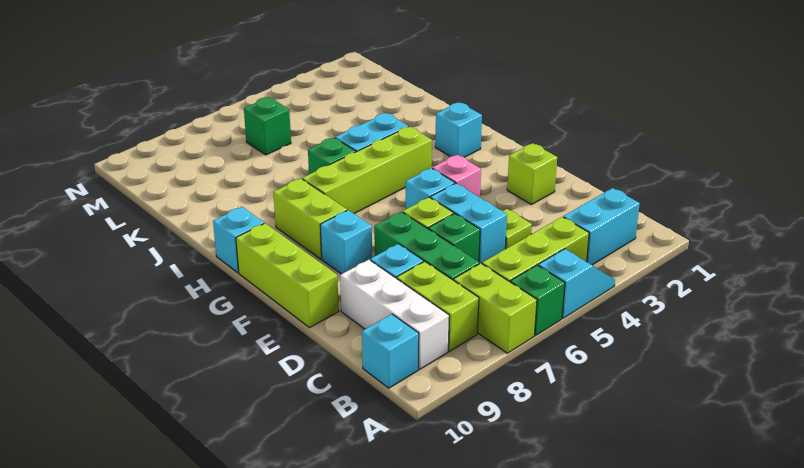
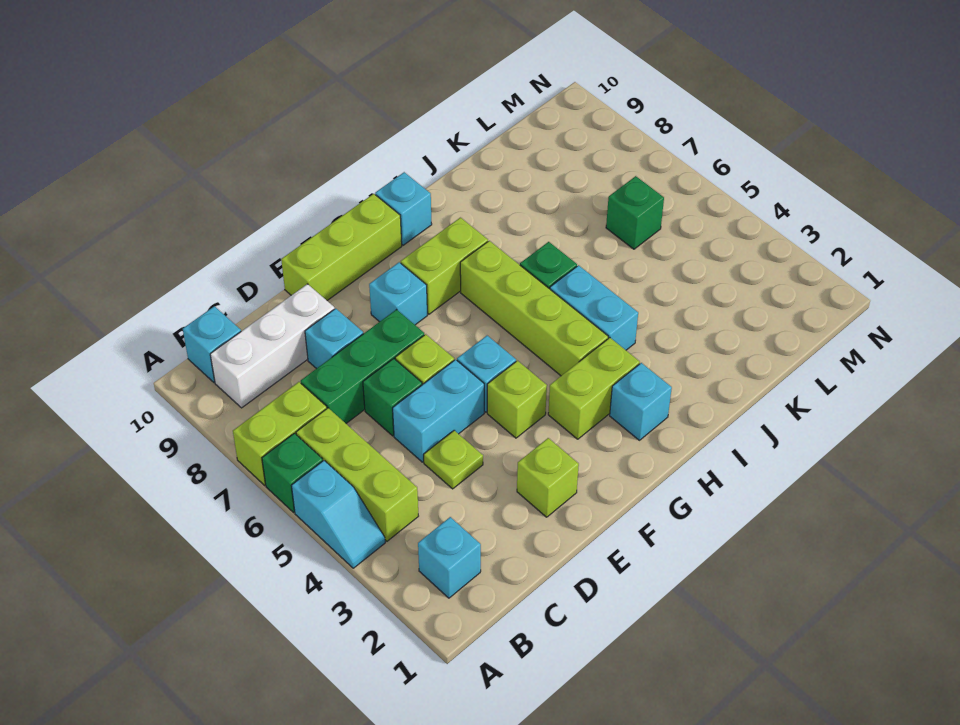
cyan 1x2 brick [563,188,640,265] -> cyan 1x1 brick [418,517,481,598]
lime 1x2 brick [397,261,479,351] -> lime 1x2 brick moved to [548,338,640,439]
pink 1x1 brick [432,155,481,197] -> lime 1x1 brick [487,361,547,438]

